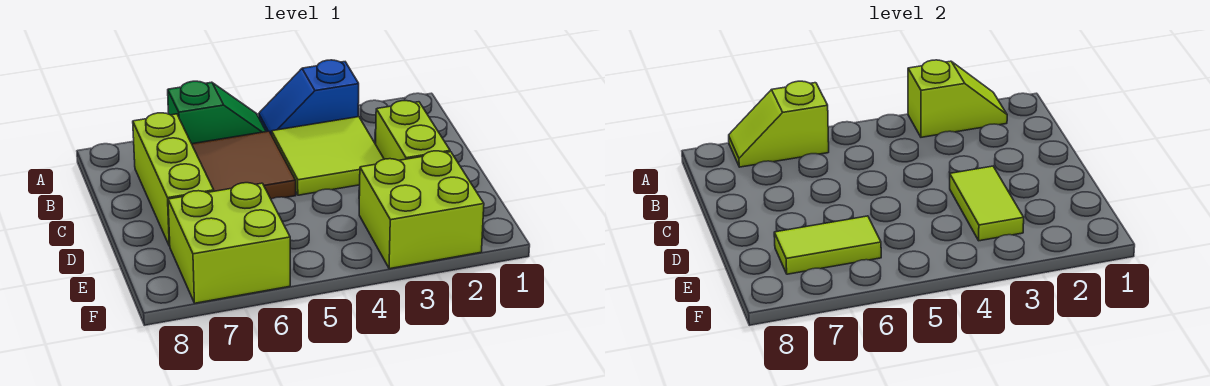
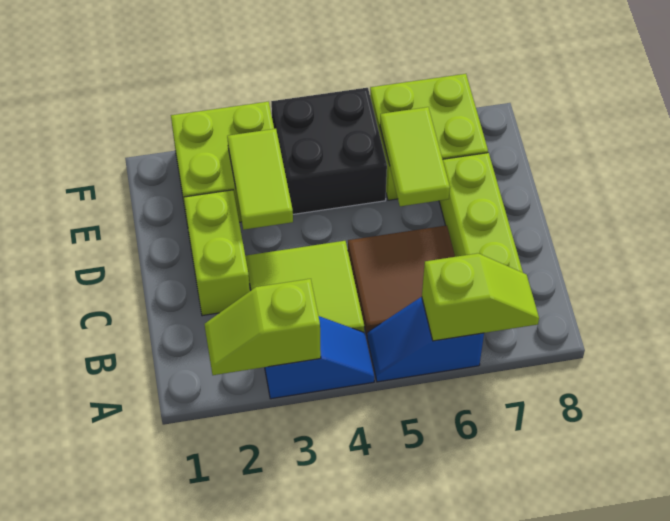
green 1x2 slope [168,81,266,144] -> blue 1x2 slope [367,297,484,382]
none -> black 2x2 brick [271,88,387,214]
lime 1x2 tile [774,216,881,274] -> lime 1x2 tile turned to [380,107,450,206]

